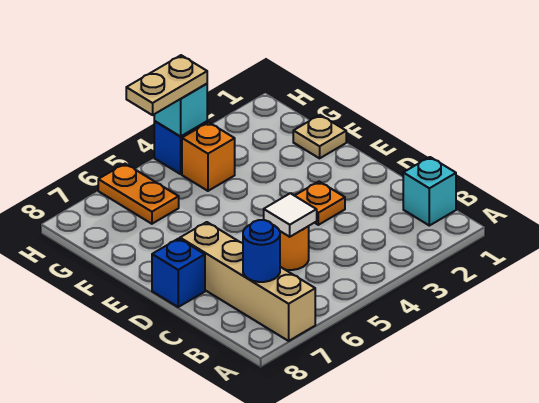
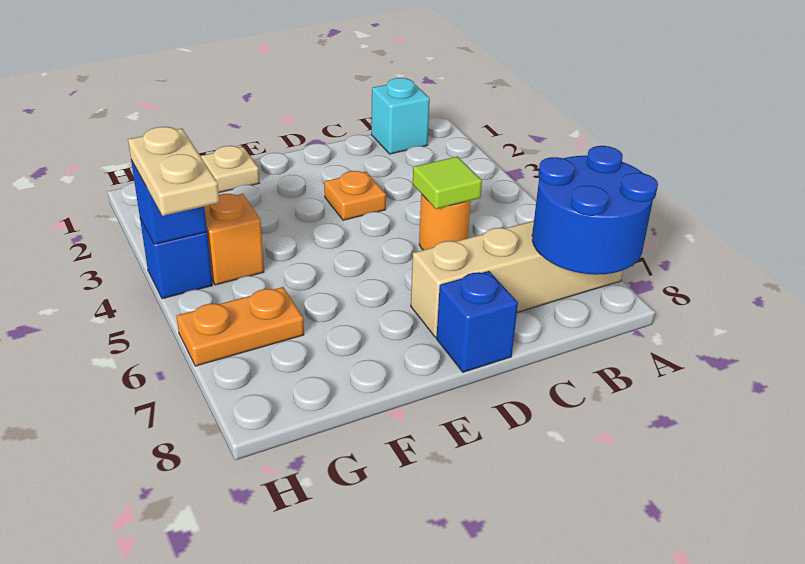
blue 1x1 round brick [243,220,280,282] -> blue 2x2 round brick [532,146,658,275]
white 1x1 tile [264,193,317,237] -> lime 1x1 tile [413,156,482,209]
cyan 1x1 brick [154,84,207,136] -> blue 1x1 brick [131,160,207,244]

